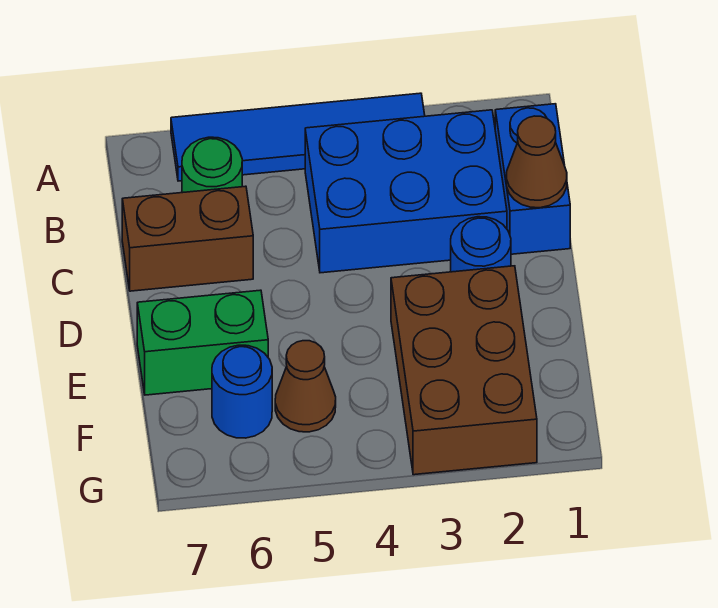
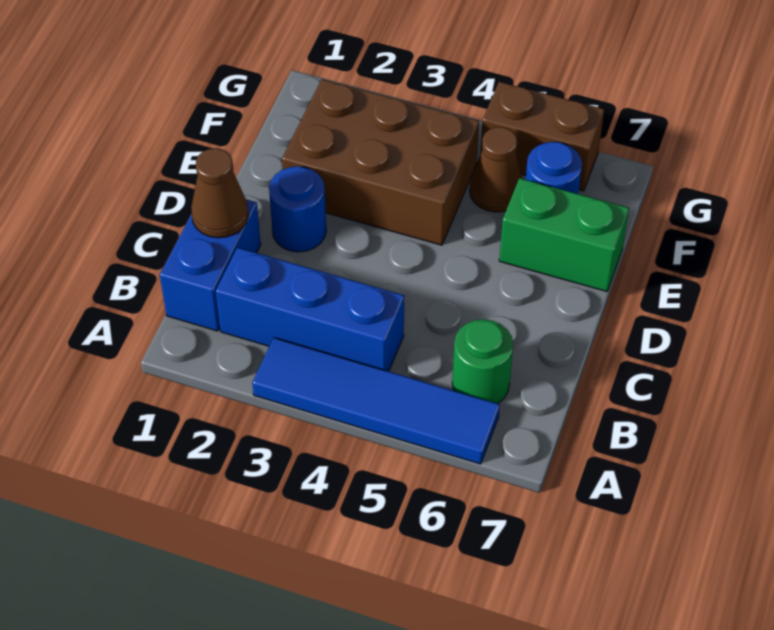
blue 2x3 brick [305,110,507,273] -> blue 1x3 brick [216,248,404,371]
brown 1x2 brick [122,186,253,291] -> brown 1x2 brick moved to [480,82,604,191]
brown 2x3 brick [391,266,537,475] -> brown 2x3 brick turned to [282,79,479,245]

